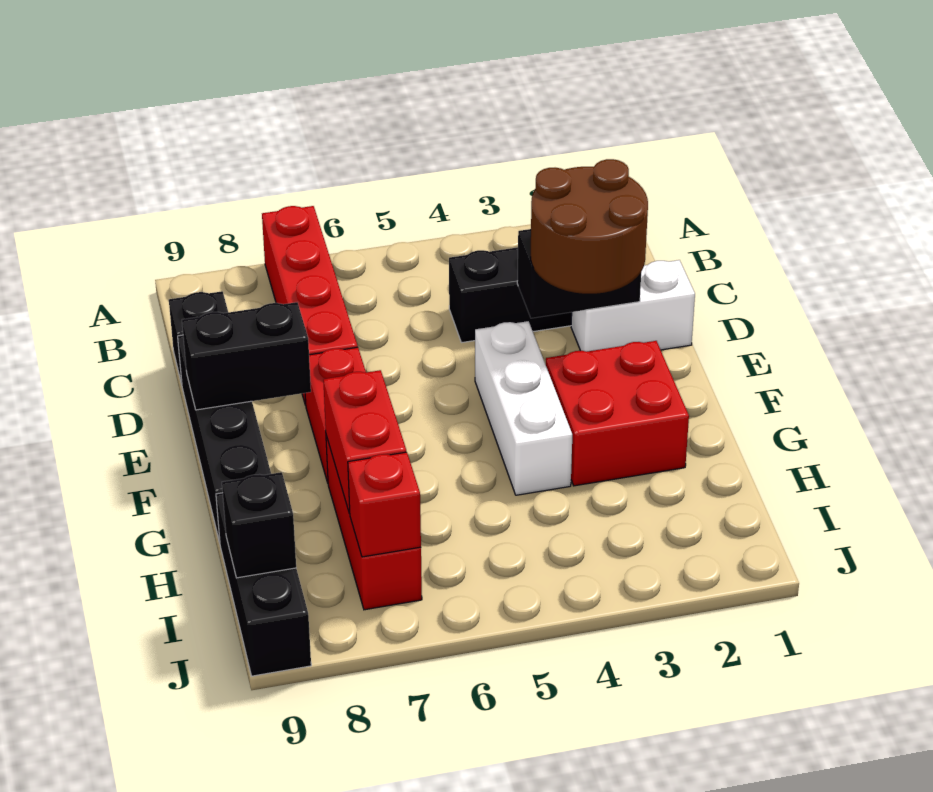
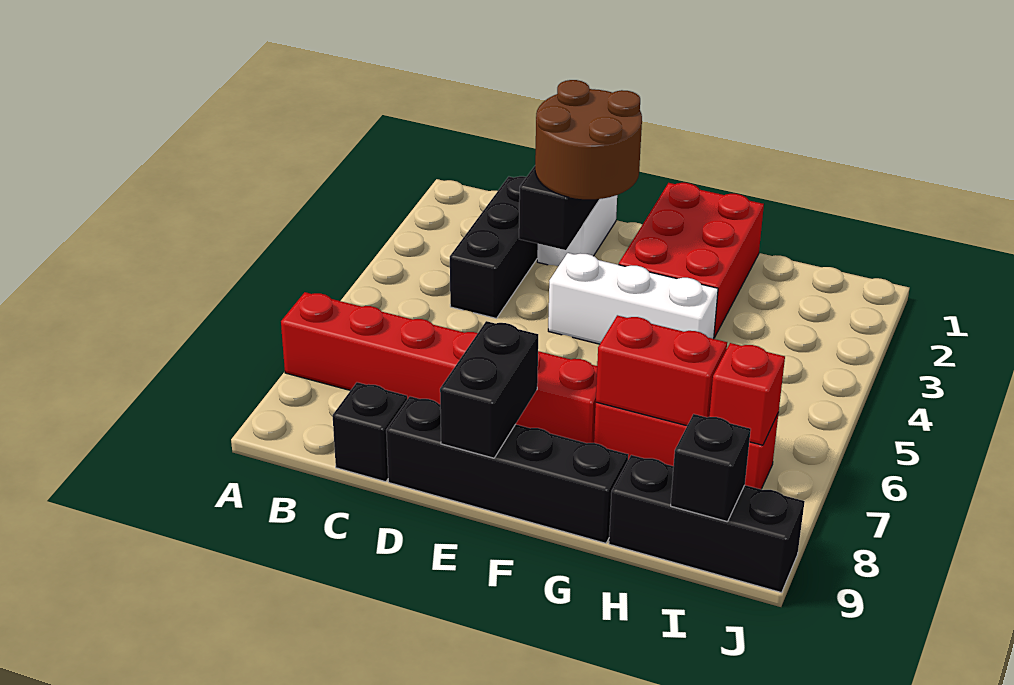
red 2x2 brick [546,341,689,486] -> red 2x3 brick [619,183,764,338]

